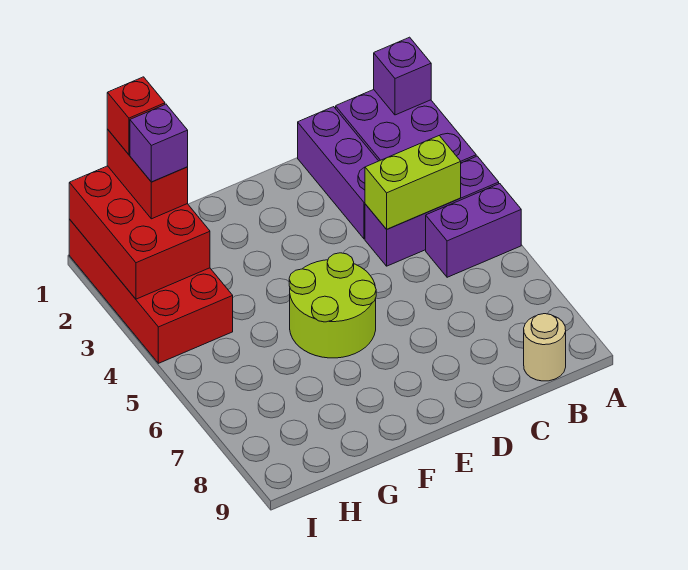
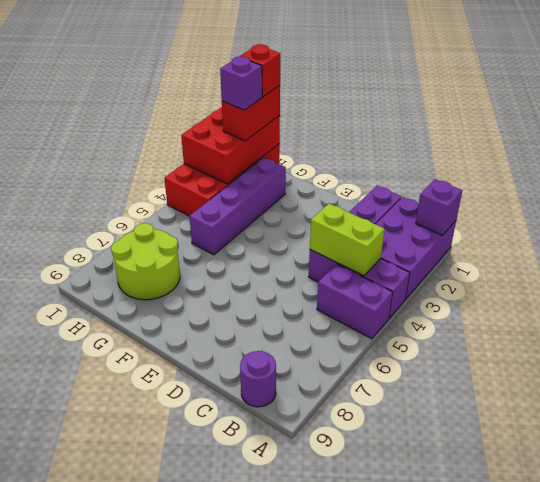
tan 1x1 round brick [524,314,566,381] -> purple 1x1 round brick [240,351,276,407]
lime 2x2 round brick [289,253,376,358] -> lime 2x2 round brick moved to [111,223,180,300]
none -> purple 1x4 brick [189,158,286,255]

